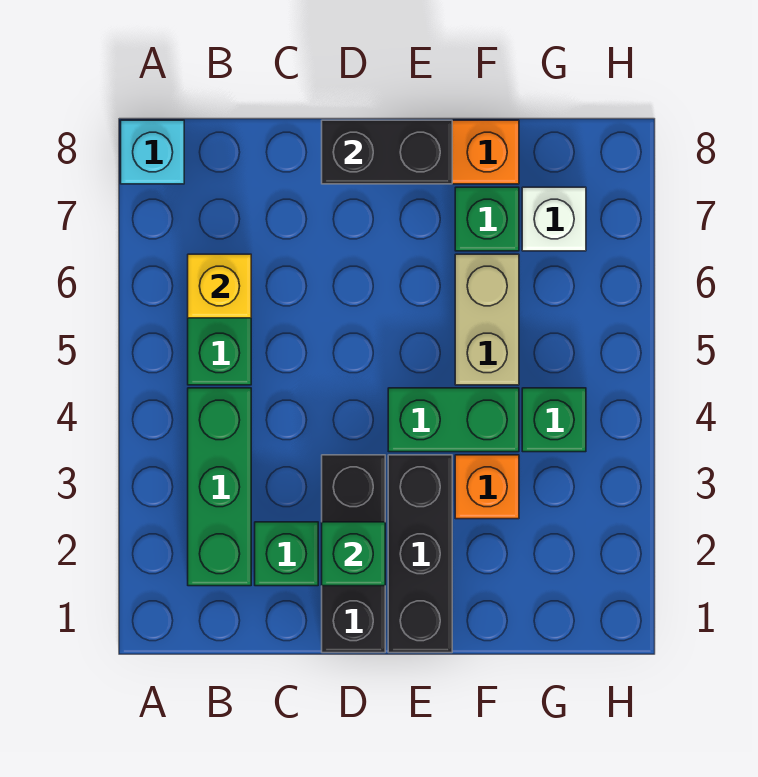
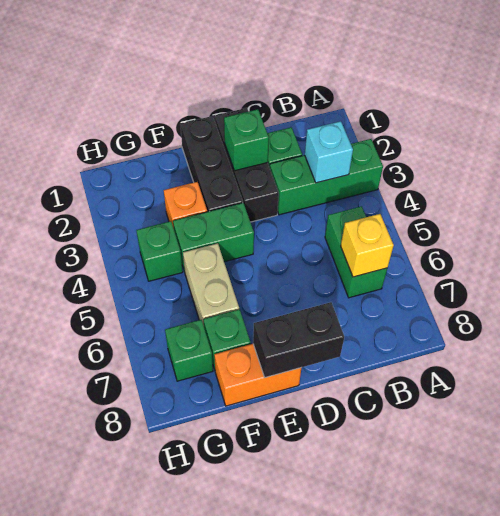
cyan 1x1 brick [121,120,184,184] -> cyan 1x1 brick moved to [305,121,353,183]
green 1x3 brick [188,388,251,586] -> green 1x3 brick turned to [270,139,383,215]
white 1x1 brick [522,187,586,251] -> green 1x1 brick [165,320,213,381]

